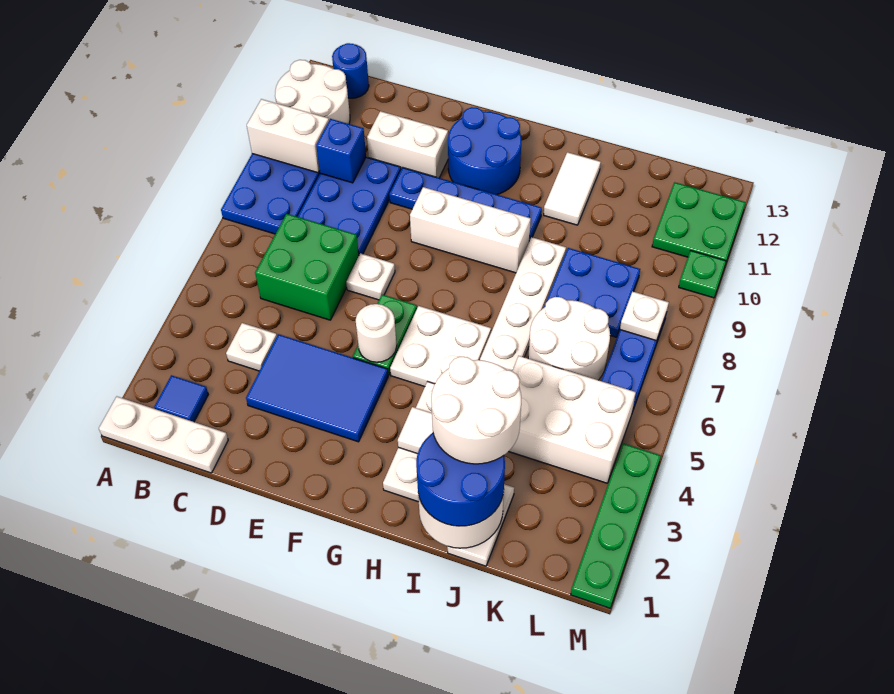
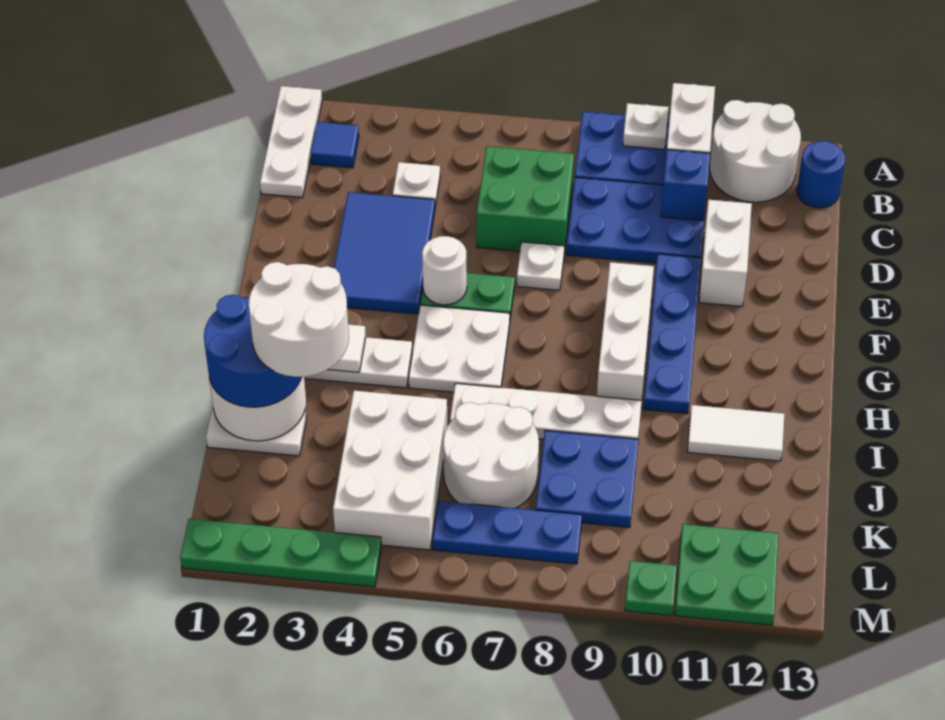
blue 2x2 round brick [448,107,521,195] -> none
white 1x1 plate [620,291,669,341] -> white 1x1 plate moved to [623,103,669,149]

